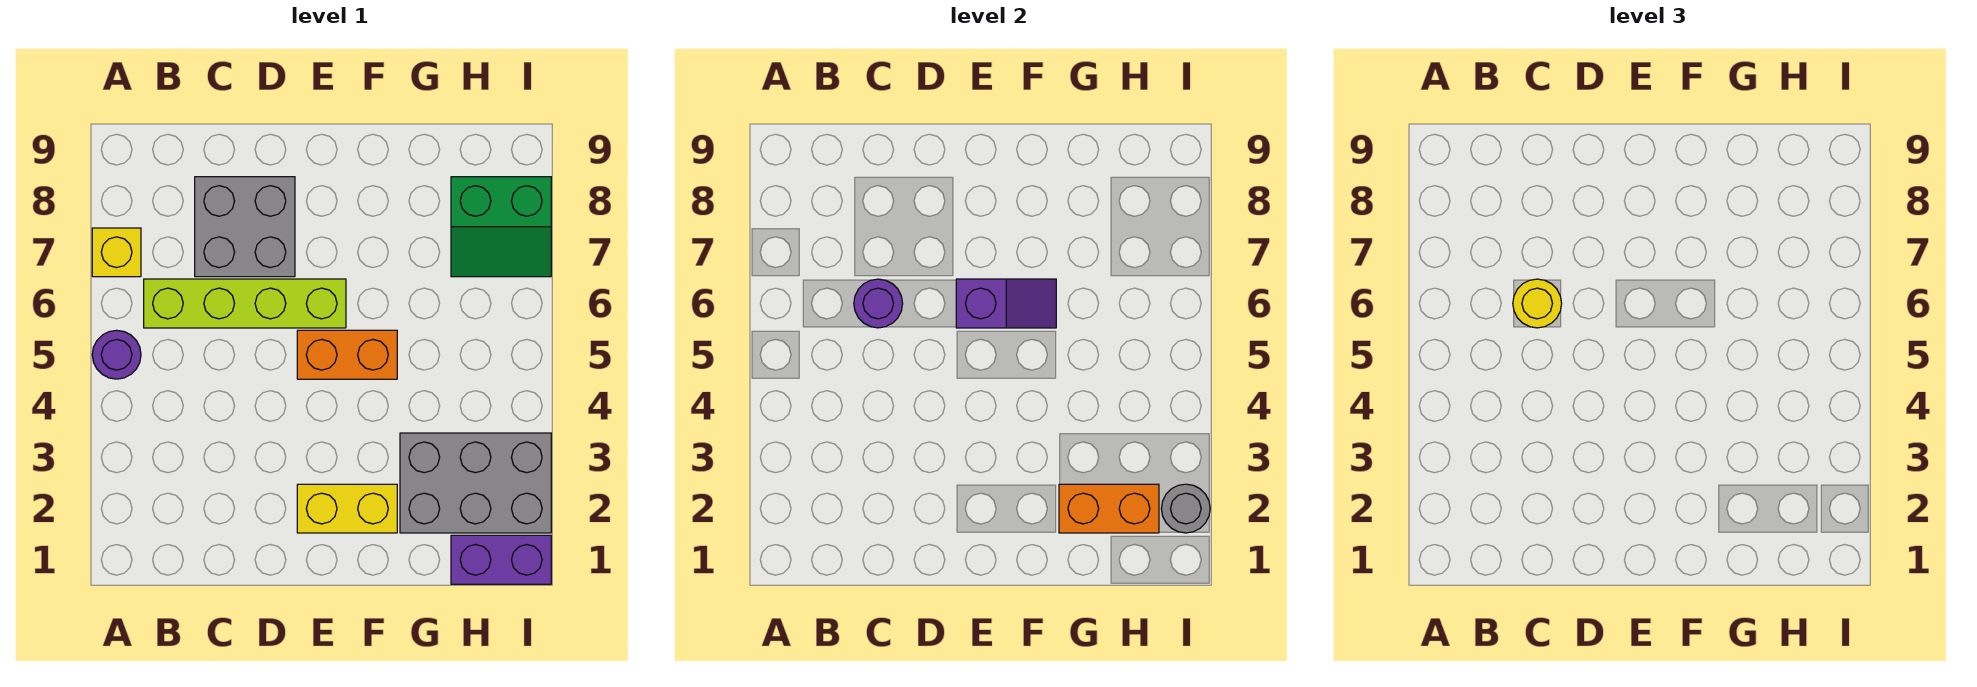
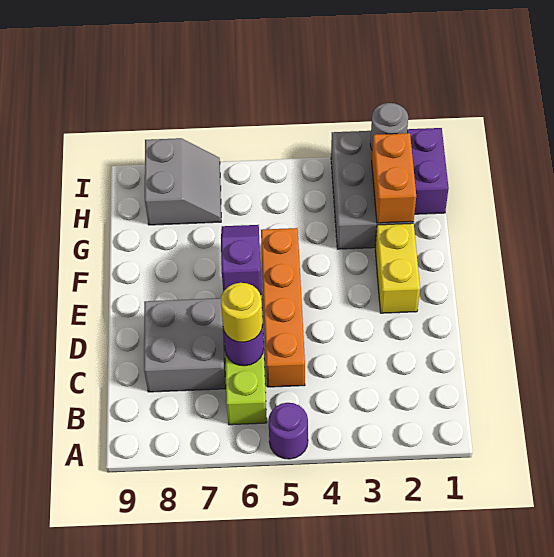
yellow 1x1 brick [92,228,141,277] -> none
orange 1x2 brick [297,330,397,379] -> orange 1x4 brick [261,228,305,387]
green 2x2 slope [451,177,551,277] -> grey 2x2 slope [145,138,221,225]

